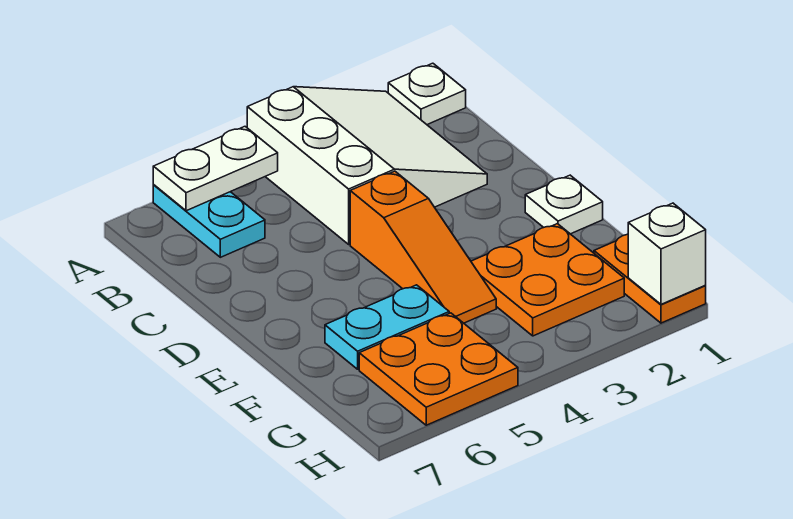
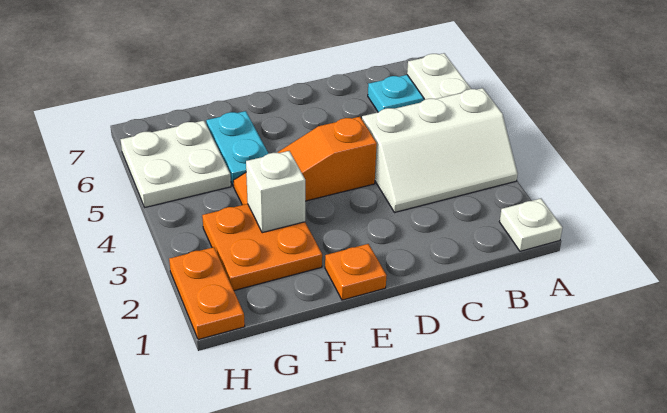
white 3x3 slope [247,87,487,244] -> white 2x3 slope [362,88,518,213]
white 1x1 plate [525,175,603,234] -> orange 1x1 plate [325,244,387,300]
orange 1x2 plate [594,234,706,323] -> orange 1x2 plate turned to [169,247,245,340]
orange 2x2 plate [359,313,518,425] -> white 2x2 plate [121,121,231,207]
white 1x1 brick [628,203,706,304] -> white 1x1 brick moved to [246,151,305,233]

